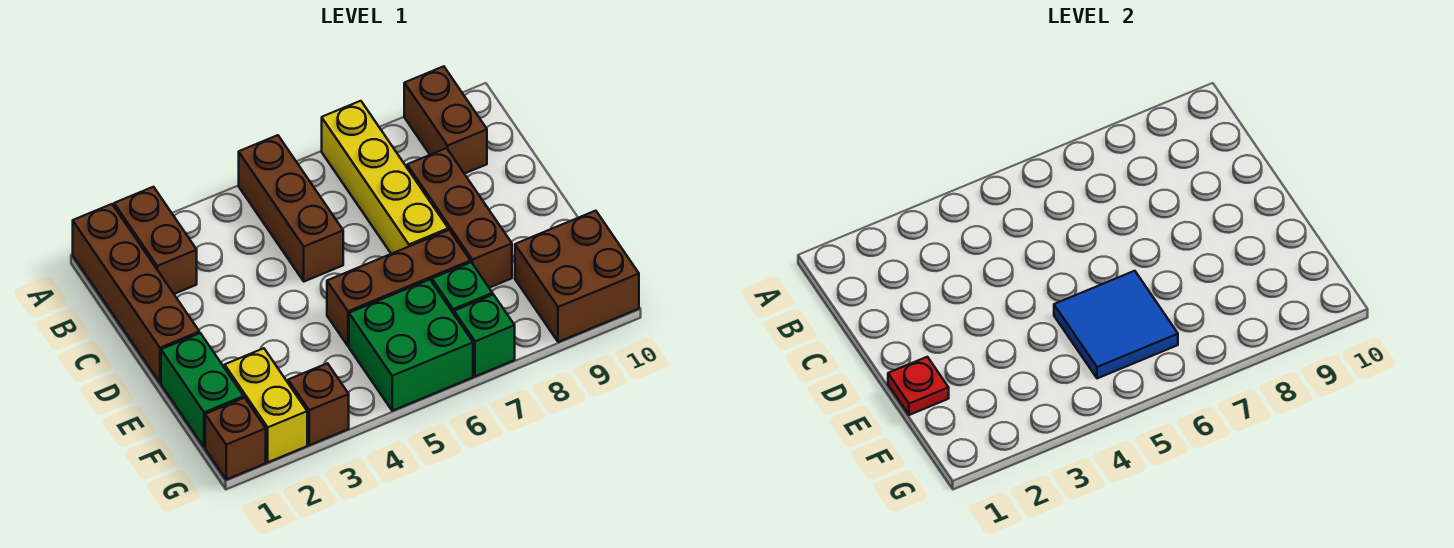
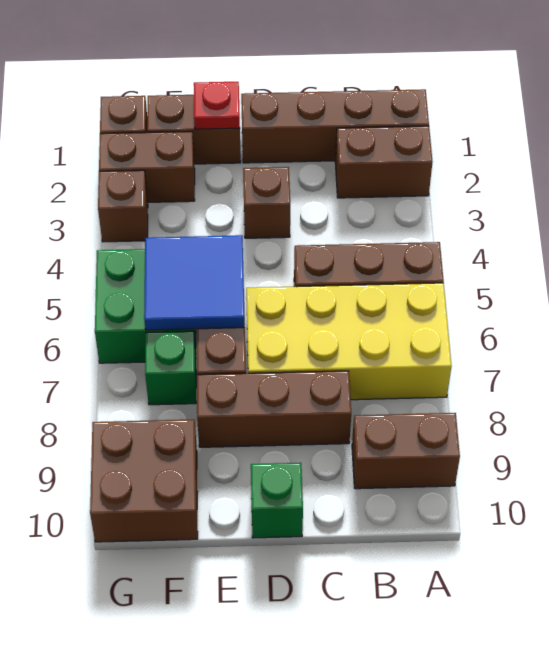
yellow 1x4 brick [322,101,448,254] -> yellow 2x4 brick [246,283,452,400]
none -> brown 1x1 brick [243,167,290,238]
green 1x2 brick [161,333,244,447] -> brown 1x2 brick [147,95,241,164]
yellow 1x2 brick [225,348,307,462] -> brown 1x2 brick [99,131,195,202]
green 1x1 brick [454,295,515,376] -> green 1x1 brick moved to [251,463,303,538]

